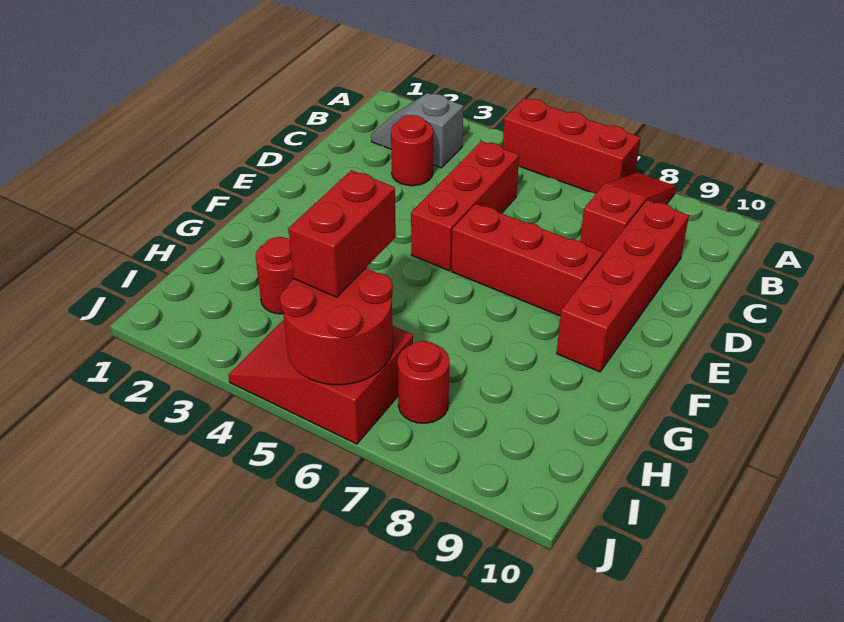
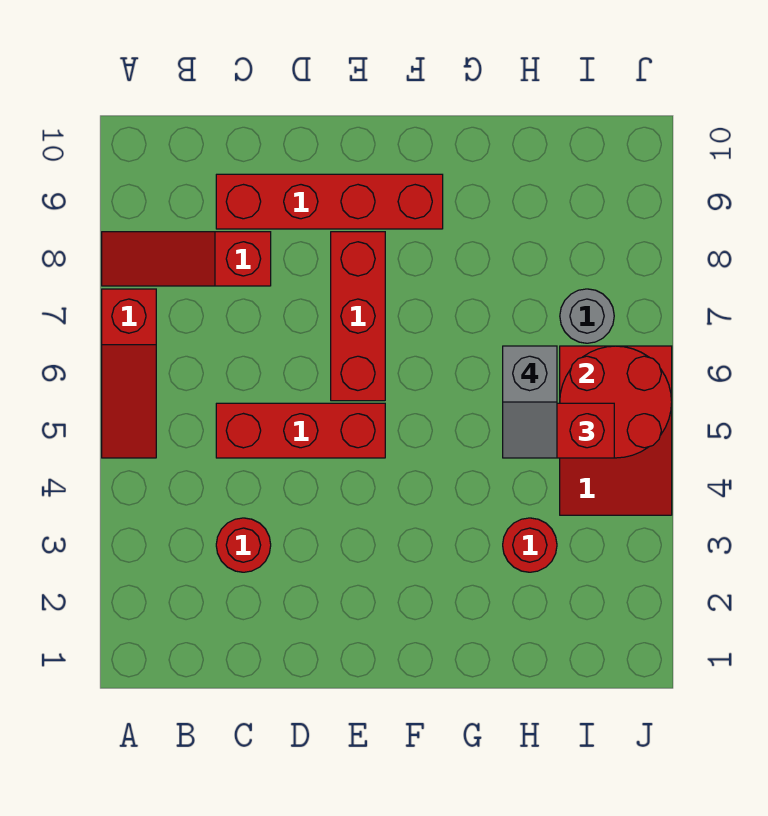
red 1x3 brick [503,98,641,194] -> red 1x3 slope [102,289,156,458]
grey 1x2 slope [371,93,463,168] -> grey 1x2 slope moved to [503,346,557,458]
red 1x1 round brick [398,341,449,423] -> grey 1x1 round brick [560,289,614,343]

